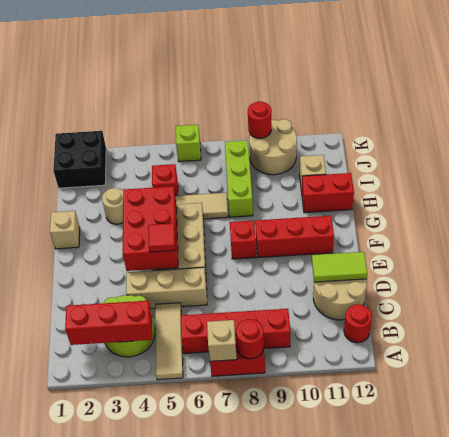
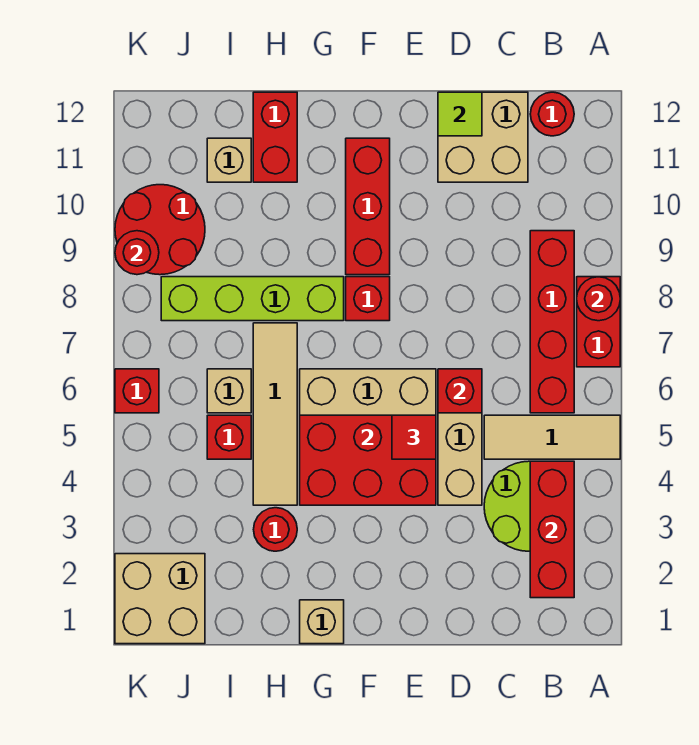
tan 1x1 brick [207,320,237,361] -> tan 1x1 brick moved to [207,369,251,413]
tan 2x2 round brick [313,279,367,320] -> tan 2x2 brick [438,92,528,182]
none -> red 1x1 brick [438,369,482,413]
lime 1x2 tile [312,252,367,282] -> lime 1x1 tile [438,92,482,136]
tan 1x1 round brick [102,188,123,224] -> red 1x1 round brick [254,508,297,551]
lime 1x3 brick [225,140,253,217] -> lime 1x4 brick [161,277,344,321]
black 2x2 brick [53,131,106,188] -> tan 2x2 brick [115,554,205,644]
tan 2x2 round brick [249,119,297,175] -> red 2x2 round brick [115,185,205,275]
lime 1x1 brick [176,125,201,162] -> red 1x1 brick [115,369,159,413]

